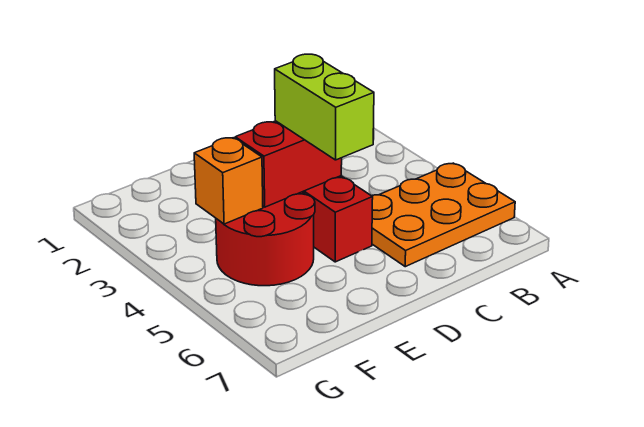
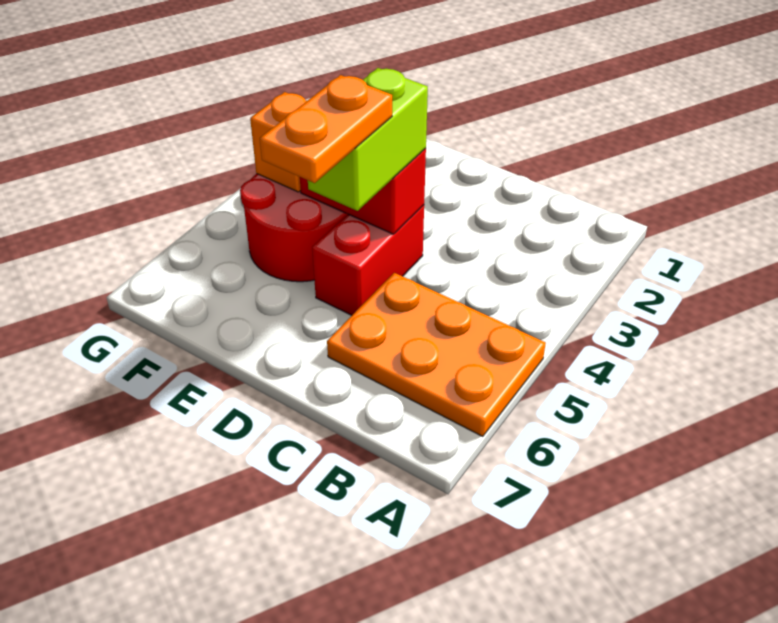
none -> orange 1x2 plate [260,75,392,183]

